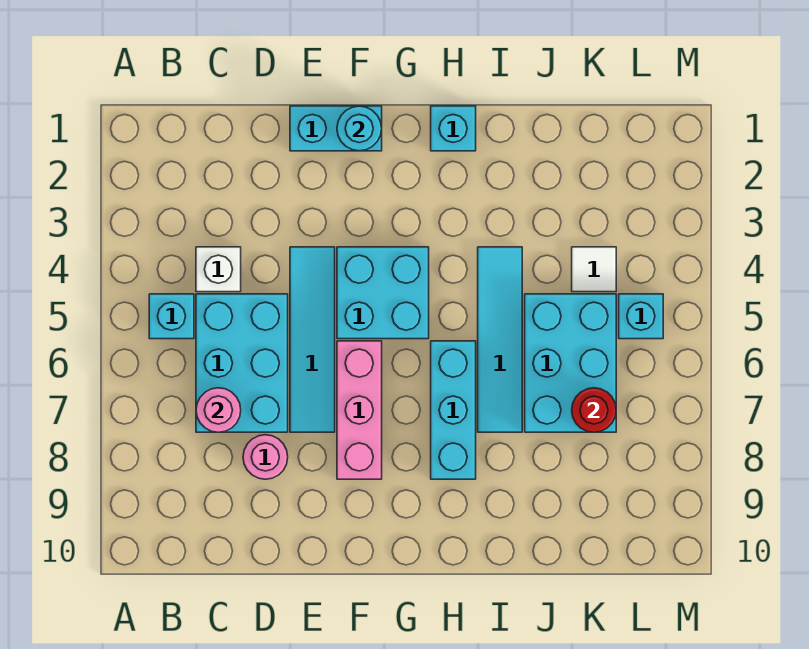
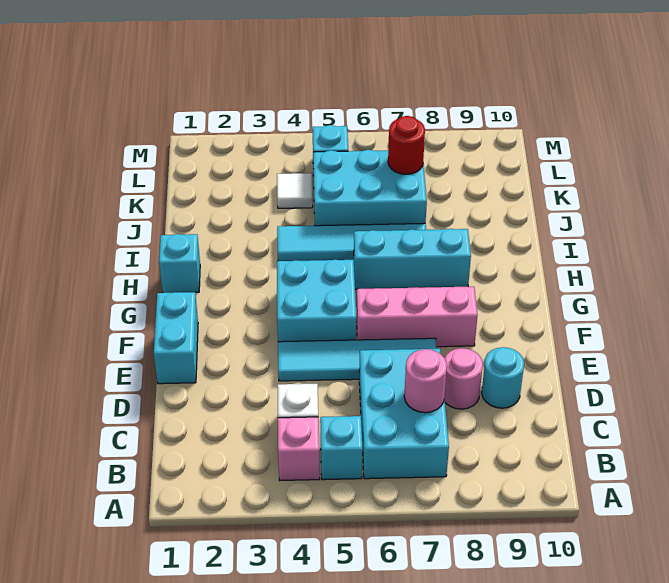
none -> pink 1x1 brick [278,417,320,480]
cyan 2x3 brick [196,294,288,432] -> cyan 2x3 brick turned to [359,349,449,479]
cyan 1x1 round brick [337,106,382,151] -> cyan 1x1 round brick moved to [482,347,524,408]

